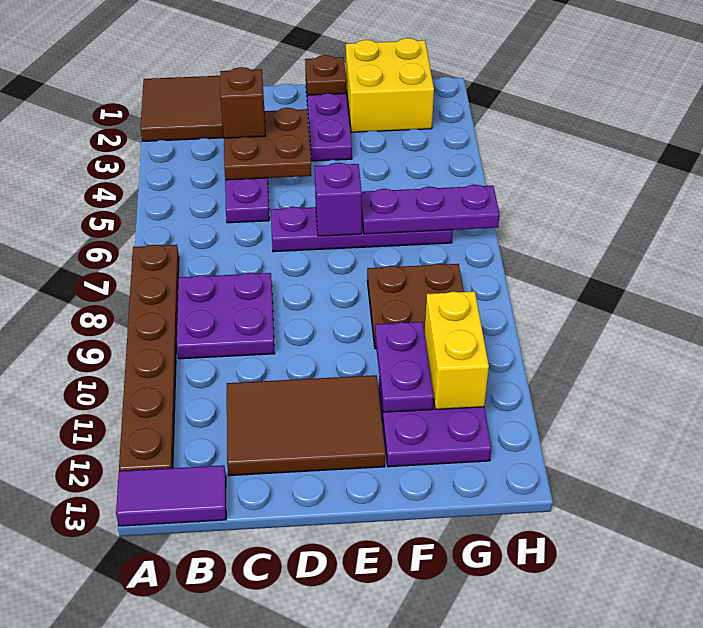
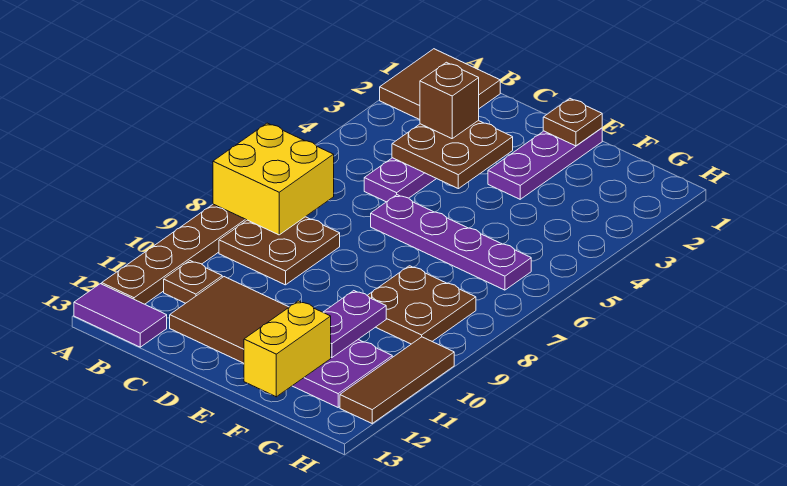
purple 2x2 plate [177,273,275,359] -> brown 2x2 plate [219,217,340,285]
none -> brown 1x1 plate [164,261,222,303]
purple 1x1 brick [315,163,362,236] -> none
yellow 2x2 brick [346,38,434,132] -> yellow 2x2 brick moved to [213,123,334,235]
purple 1x3 plate [362,185,500,234] -> none
yellow 1x2 brick [424,291,489,409] -> yellow 1x2 brick moved to [244,301,331,397]
none -> brown 1x3 tile [340,337,454,423]

